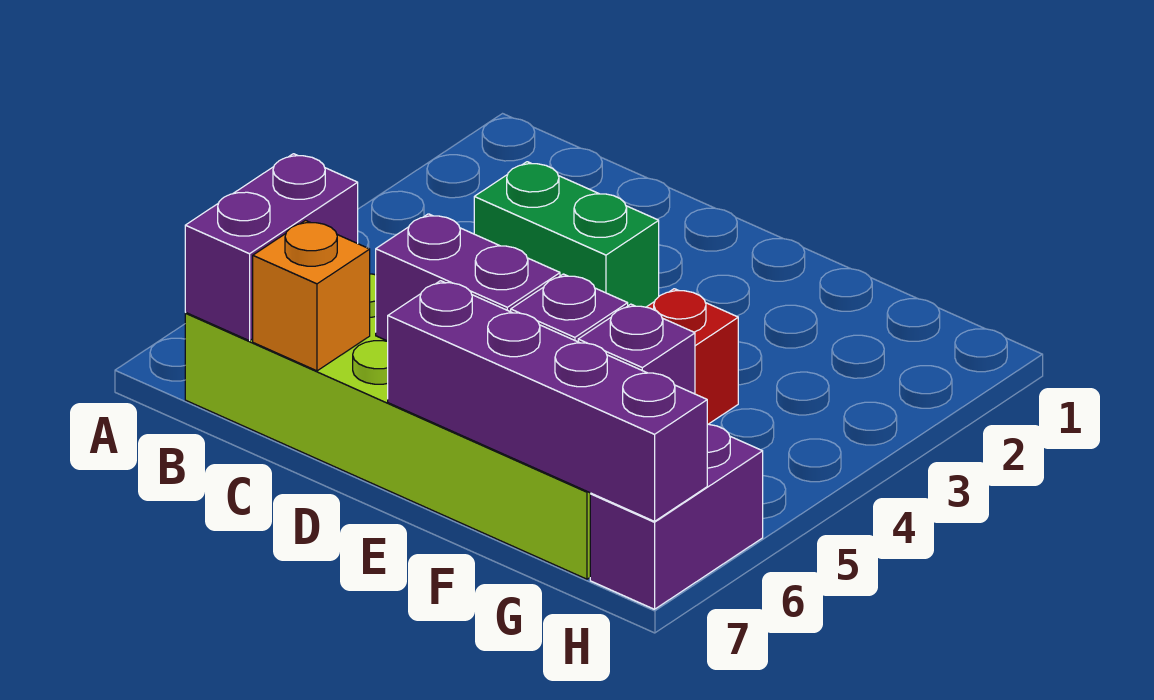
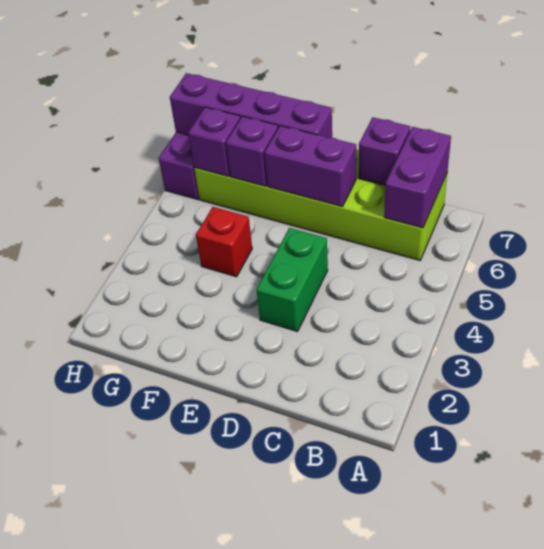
green 1x2 brick [474,162,659,307] -> green 1x2 brick turned to [257,228,328,332]
orange 1x1 brick [253,221,370,371] -> purple 1x1 brick [359,117,410,185]

